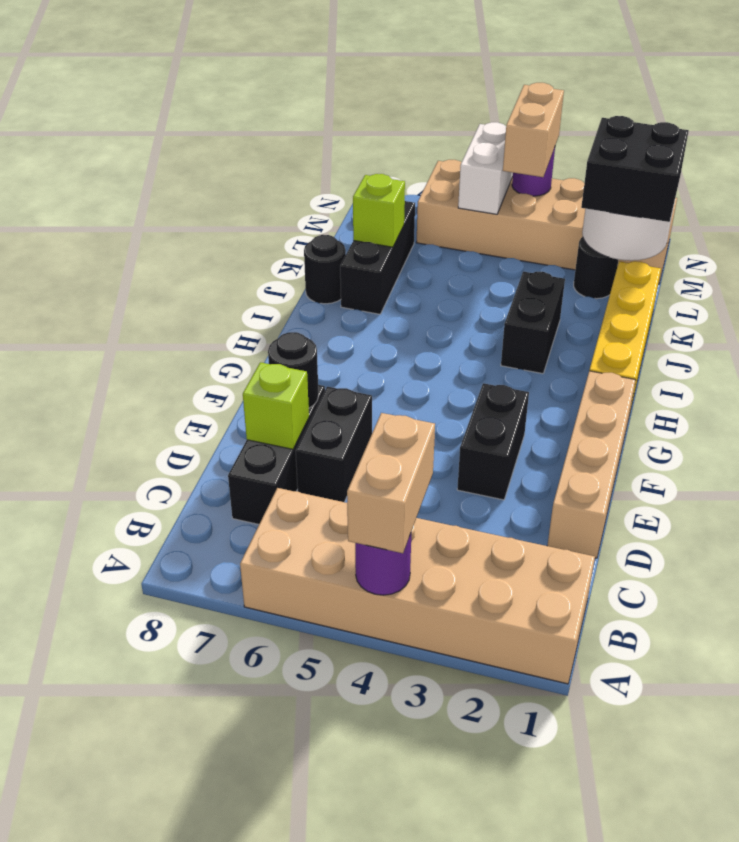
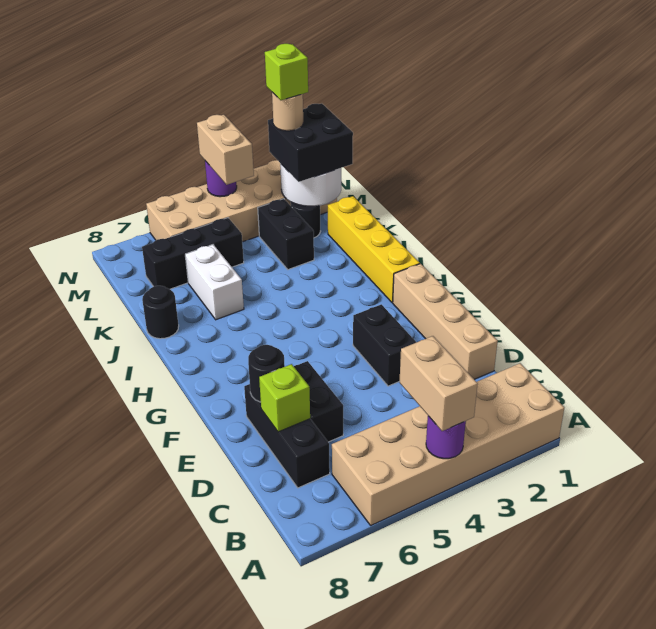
black 1x2 brick [501,271,565,374] -> black 1x2 brick moved to [258,199,314,270]
black 1x3 brick [340,201,415,314] -> black 1x3 brick turned to [142,218,244,289]
lime 1x1 brick [353,174,405,247] -> lime 1x1 brick moved to [265,44,308,100]
none -> tan 1x1 round brick [272,92,303,131]
white 1x2 brick [458,122,513,214] -> white 1x2 brick moved to [185,245,244,320]

